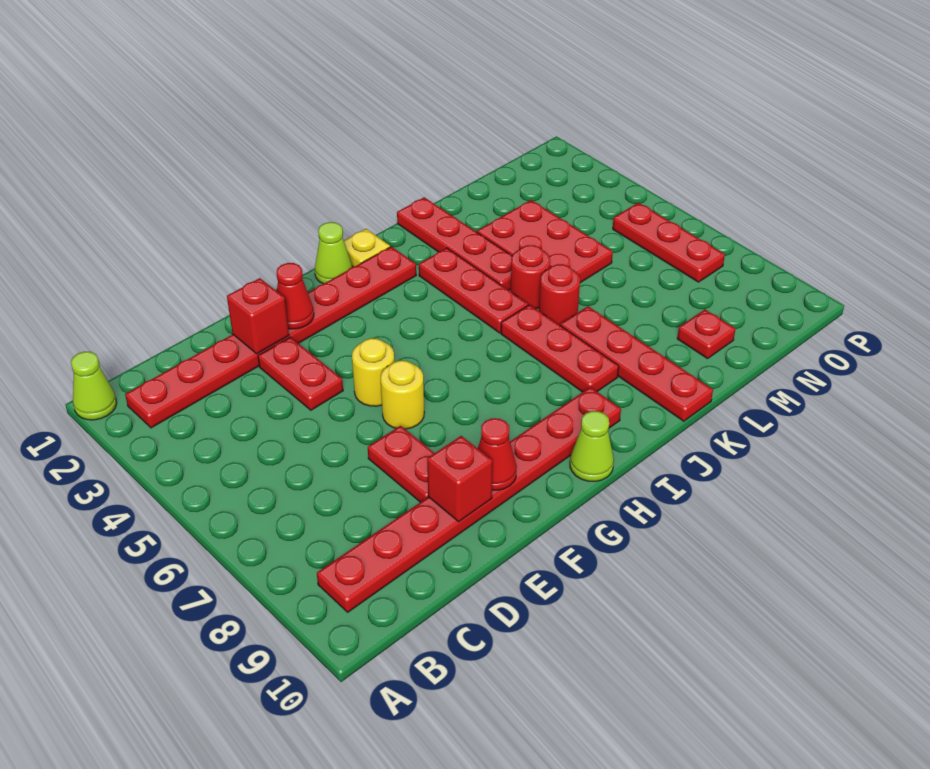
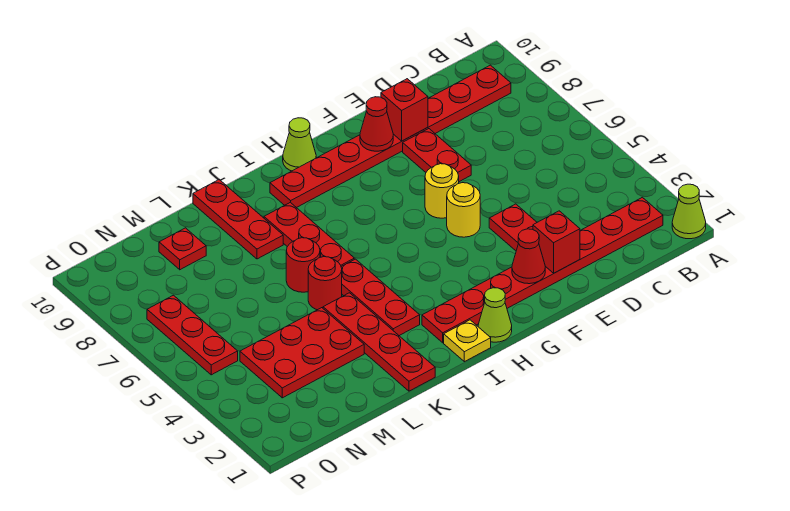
red 1x4 plate [560,306,713,421] -> red 1x3 plate [193,180,283,259]
red 2x3 plate [477,200,613,283] -> red 2x3 plate turned to [240,308,364,398]

